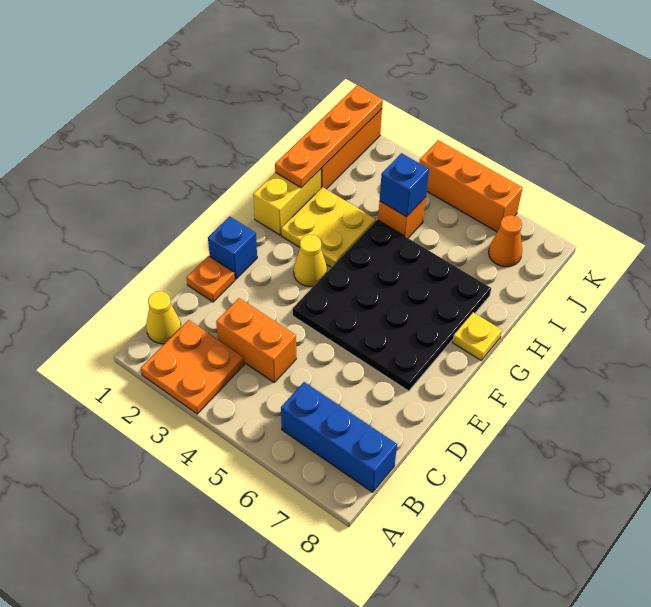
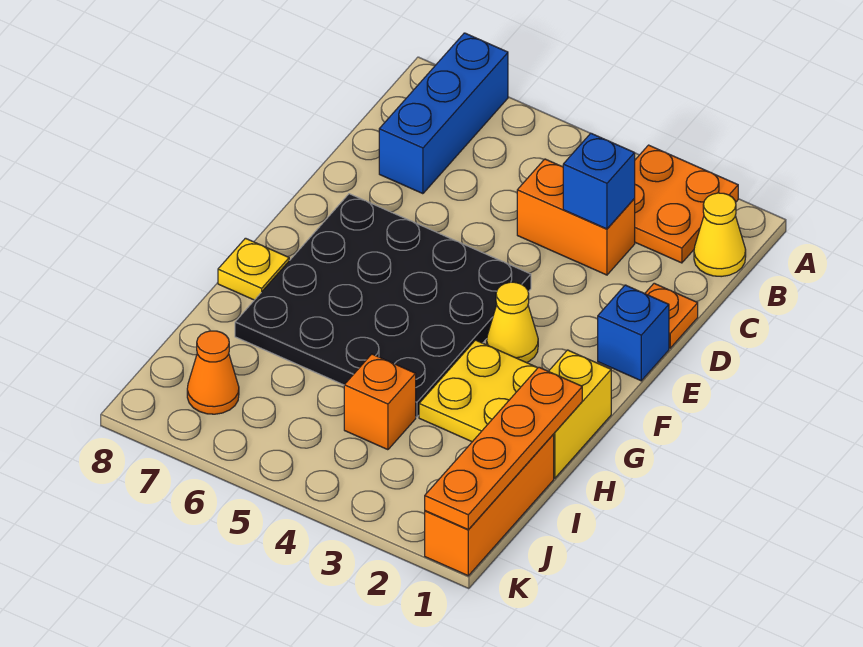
blue 1x3 brick [281,382,397,492] -> blue 1x3 brick turned to [379,33,508,194]
blue 1x1 brick [380,153,429,217] -> blue 1x1 brick moved to [563,133,635,229]
orange 1x3 brick [419,140,523,232] -> none

